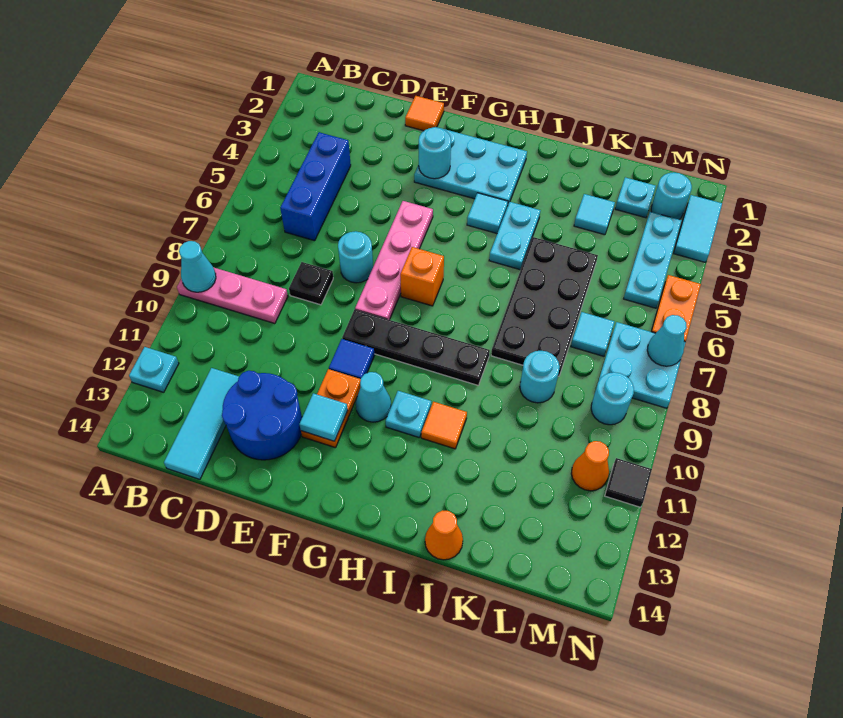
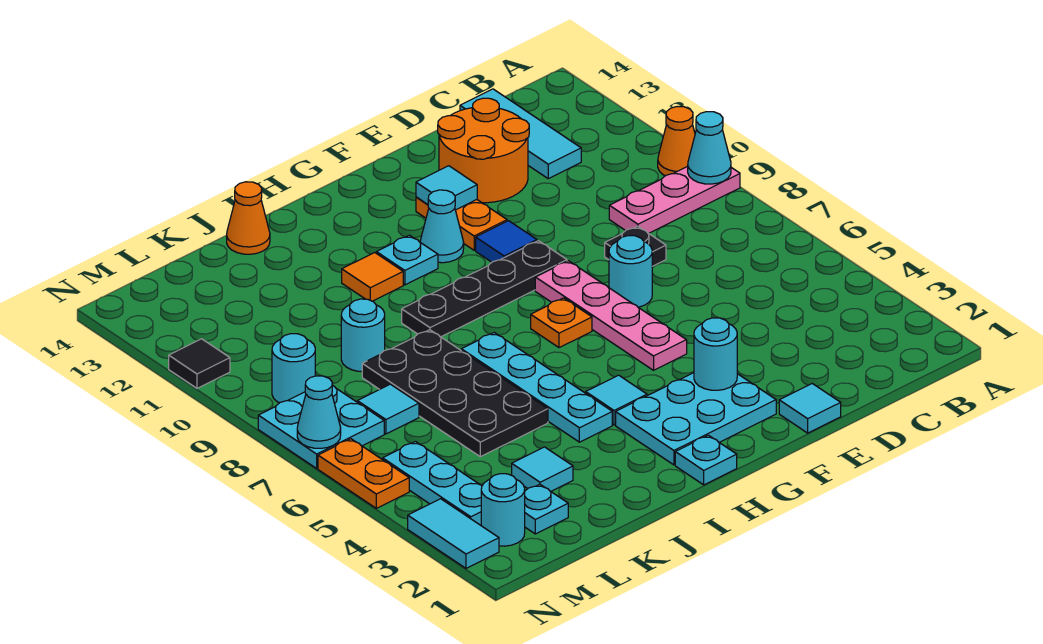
cyan 1x1 plate [129,347,179,392] -> cyan 1x1 plate moved to [675,435,737,485]
blue 1x3 brick [280,132,351,241] -> none
blue 2x2 round brick [222,371,302,460] -> orange 2x2 round brick [438,98,529,203]
orange 1x1 tile [405,96,444,131] -> cyan 1x1 tile [779,384,841,433]
orange 1x1 brick [400,247,444,306] -> orange 1x1 plate [531,298,592,348]
cyan 1x2 plate [489,202,541,270] -> cyan 1x4 plate [461,332,612,442]
orange 1x1 cone [571,441,609,491] -> orange 1x1 cone moved to [658,106,695,176]

